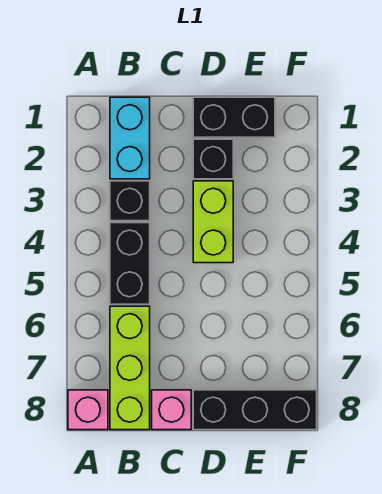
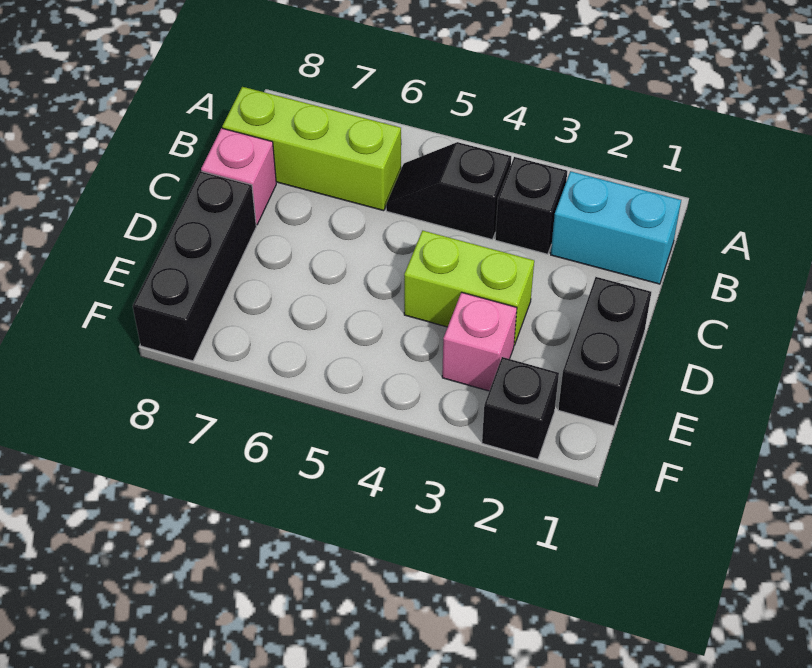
pink 1x1 brick [68,390,108,430] -> pink 1x1 brick moved to [442,292,517,391]
black 1x2 brick [110,223,150,304] -> black 1x2 slope [386,142,511,240]
black 1x1 brick [193,139,233,179] -> black 1x1 brick moved to [482,357,559,459]

